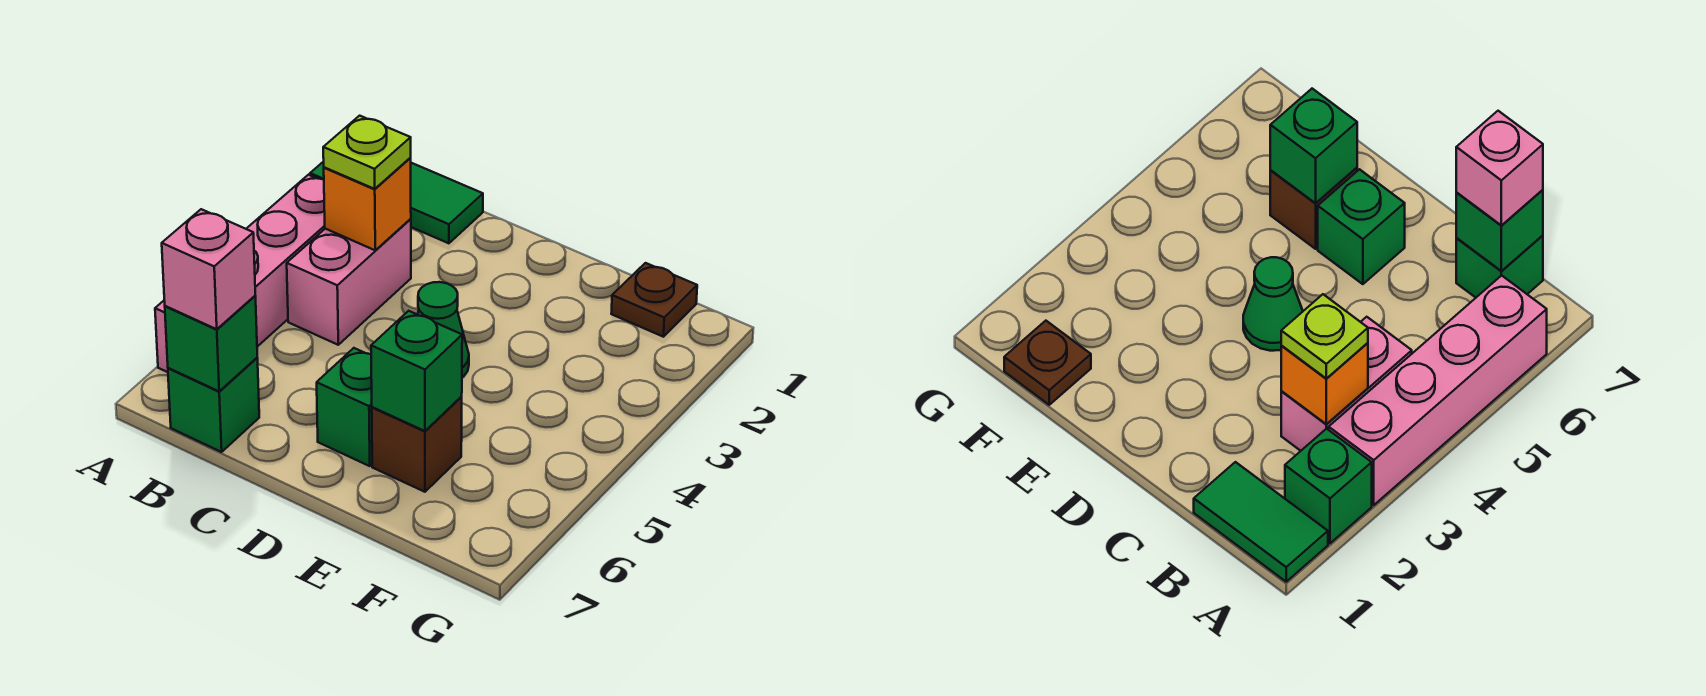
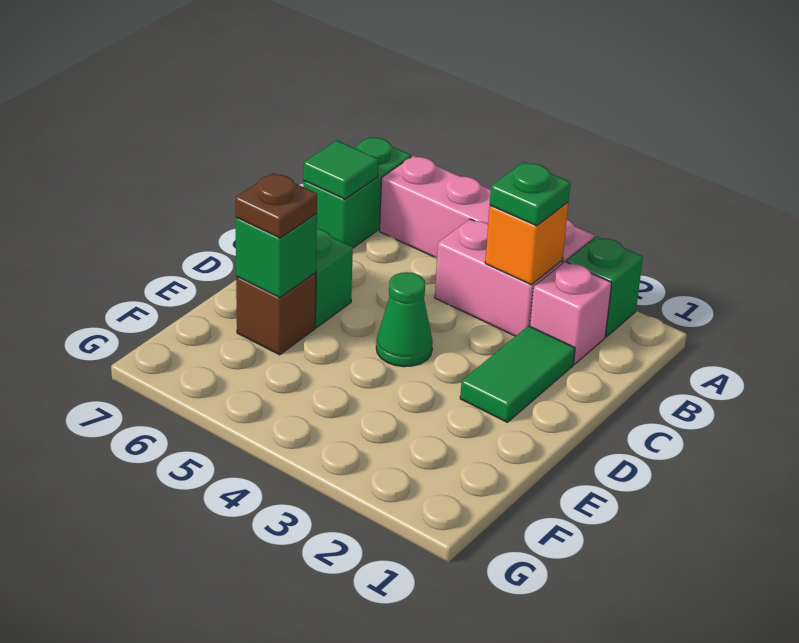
green 1x2 tile [411,163,483,243] -> green 1x2 tile moved to [460,326,575,422]
lime 1x1 plate [323,116,411,189] -> green 1x1 plate [490,162,571,226]
green 1x1 brick [168,358,259,452] -> green 1x2 brick [303,137,411,248]
green 1x1 brick [165,296,257,391] -> green 1x1 tile [303,141,378,199]
pink 1x1 brick [162,209,255,329] -> pink 1x1 brick moved to [530,262,612,364]
brown 1x1 plate [611,263,697,337] -> brown 1x1 plate moved to [235,173,317,238]

